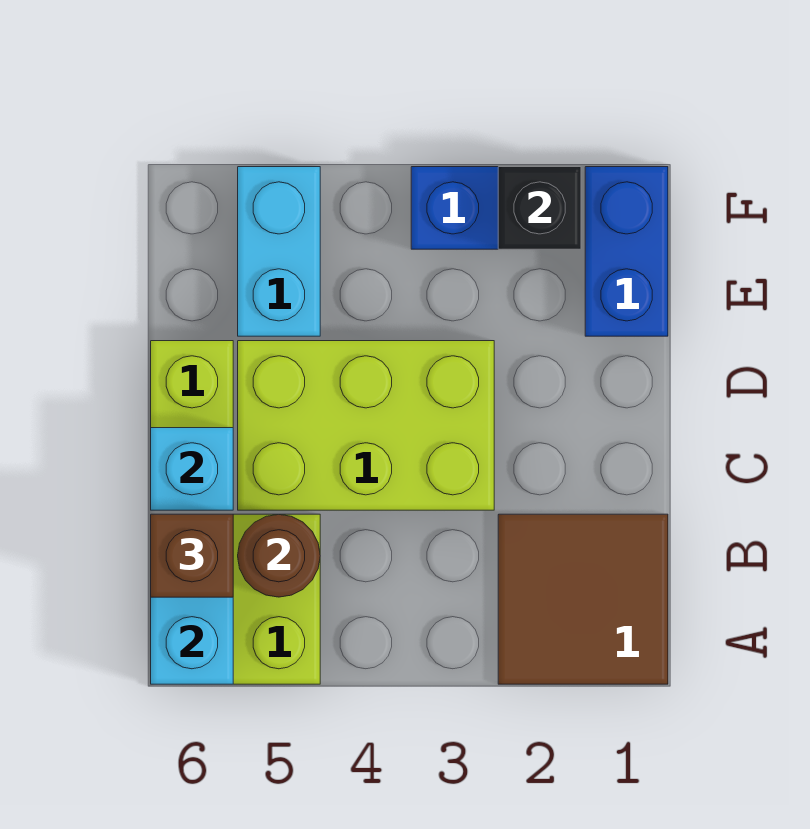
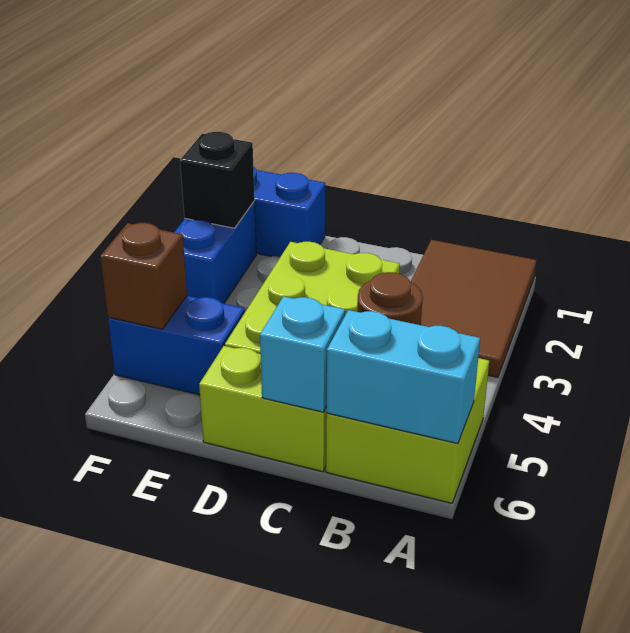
brown 2x2 tile [498,514,668,684] -> brown 2x3 tile [410,240,537,378]
brown 1x1 brick [151,514,233,597] -> brown 1x1 brick moved to [100,223,187,329]
cyan 1x2 brick [238,167,320,336] -> blue 1x2 brick [108,296,245,395]

